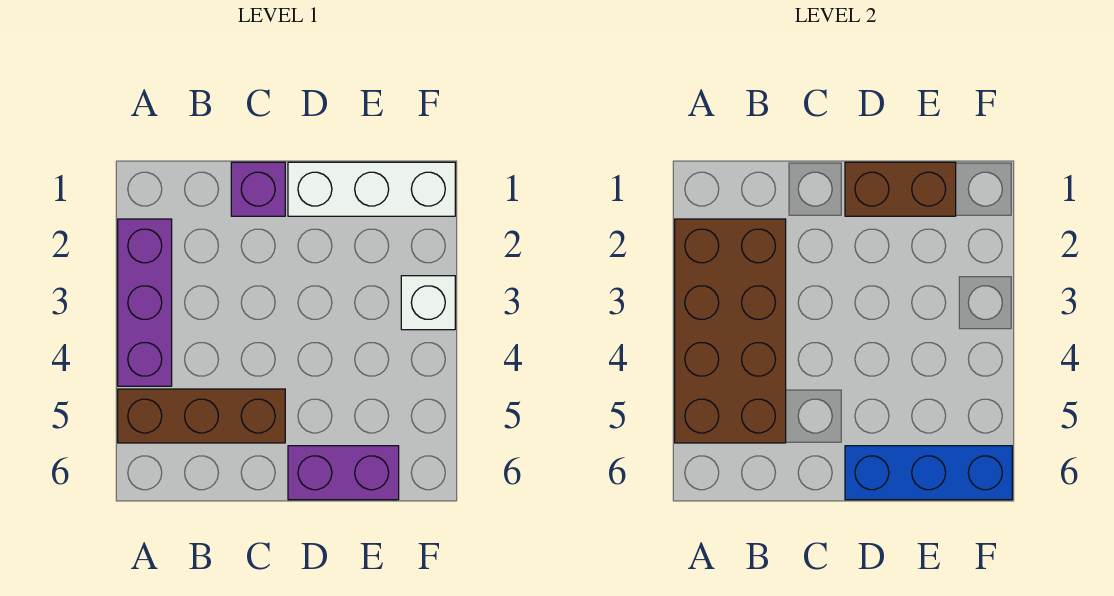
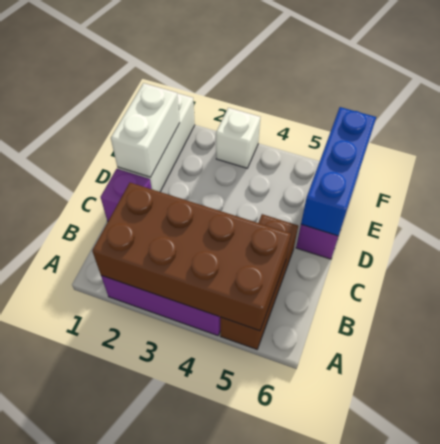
brown 1x2 brick [845,162,956,216] -> white 1x2 brick [111,83,180,177]

